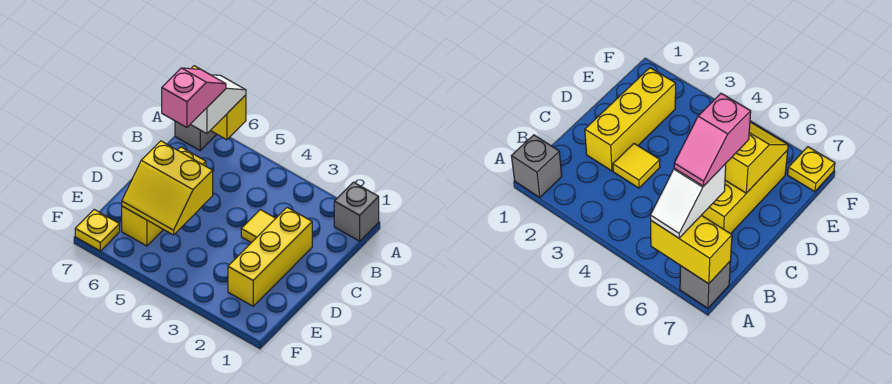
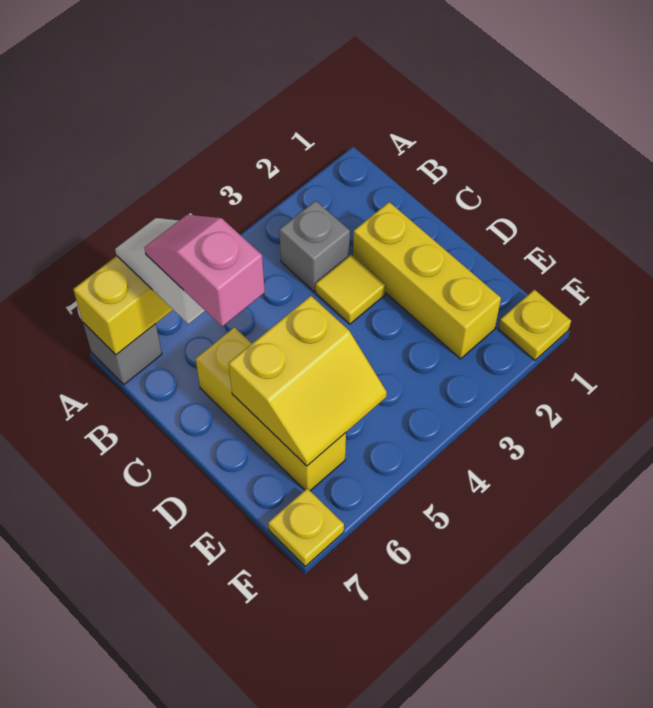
grey 1x1 brick [334,182,379,241] -> grey 1x1 brick moved to [279,201,350,292]
none -> yellow 1x1 plate [499,290,571,360]

